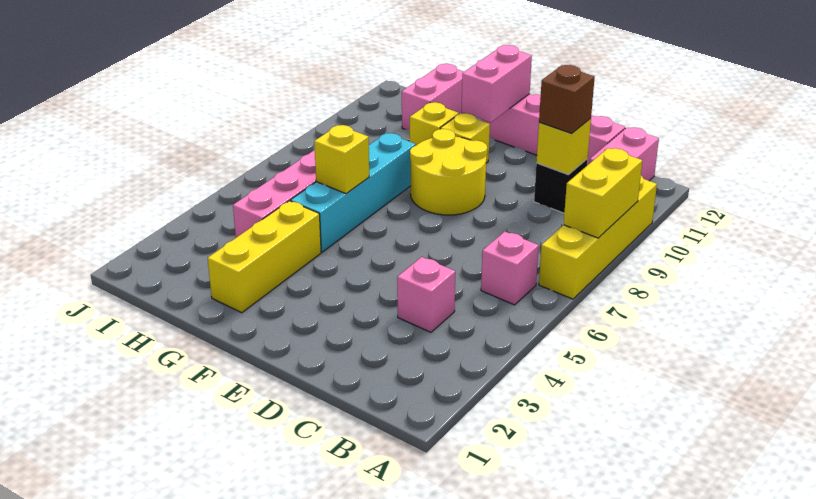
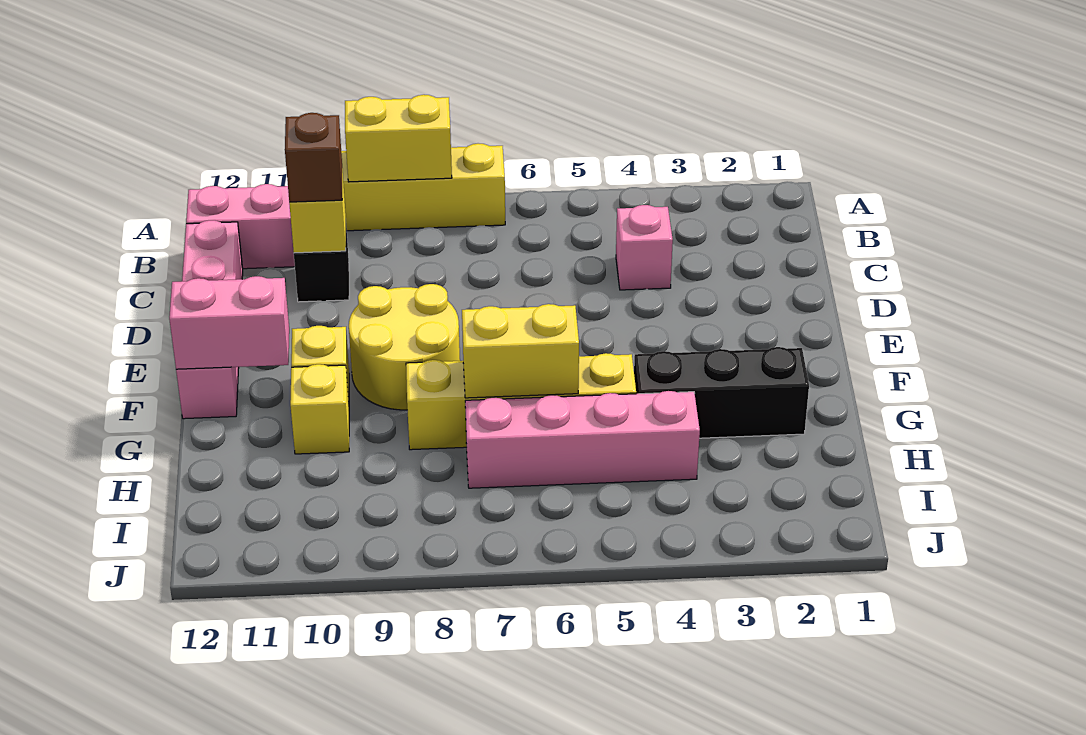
pink 1x1 brick [481,232,539,305] -> none
yellow 1x3 brick [208,201,321,313] -> black 1x3 brick [634,347,809,438]
cyan 1x4 brick [291,133,416,252] -> yellow 1x4 brick [406,353,636,450]
yellow 1x1 brick [314,125,369,194] -> yellow 1x2 brick [462,304,579,398]
pink 1x2 brick [402,64,464,130] -> none

